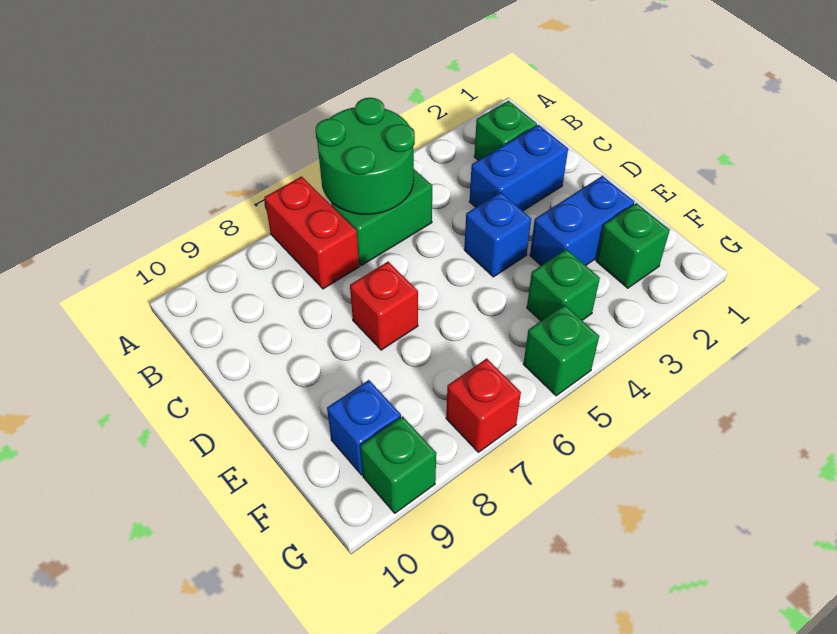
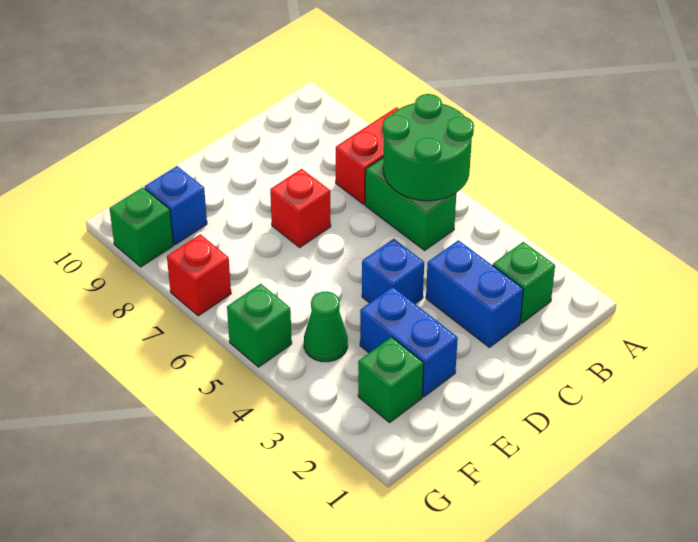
green 1x1 brick [527,249,600,321] -> green 1x1 cone [304,291,348,362]

